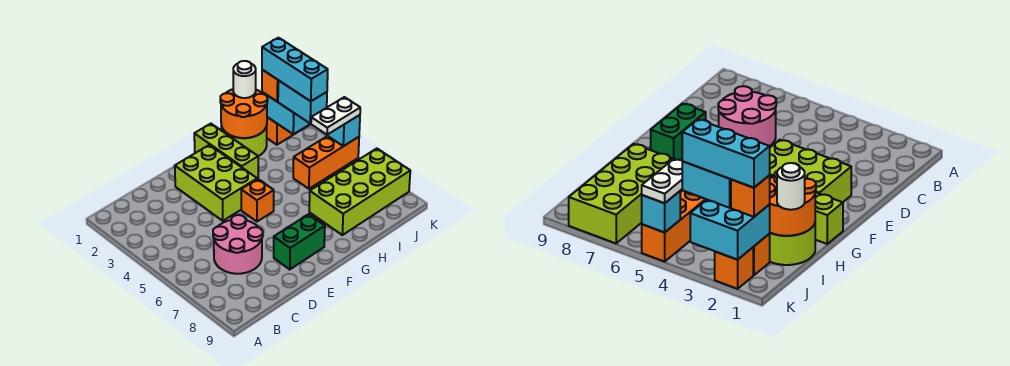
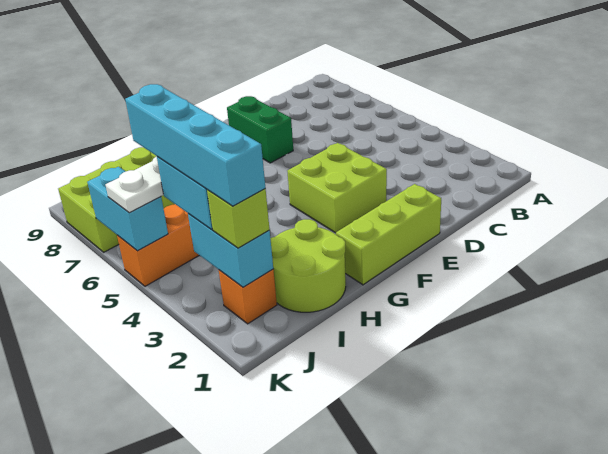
pink 2x2 round brick [213,215,263,274] -> none
lime 2x3 brick [175,145,257,221] -> lime 2x2 brick [287,143,387,233]
green 1x2 brick [274,214,325,269] -> green 1x2 brick turned to [227,96,293,163]
orange 1x1 brick [241,179,274,222] -> none
lime 1x3 brick [194,124,258,178] -> lime 1x3 brick turned to [336,184,441,285]
orange 2x2 round brick [220,89,268,138] -> none
white 1x1 round brick [233,61,256,98] -> none
cyan 2x2 brick [262,92,311,134] -> cyan 1x2 brick [188,214,273,287]
orange 1x1 brick [262,70,279,101] -> lime 1x1 brick [207,189,270,248]
cyan 1x3 brick [262,38,328,101] -> cyan 1x4 brick [125,84,265,206]
orange 1x1 brick [715,248,753,289] -> none
cyan 1x1 brick [327,115,360,146] -> cyan 1x2 brick [87,167,168,251]

